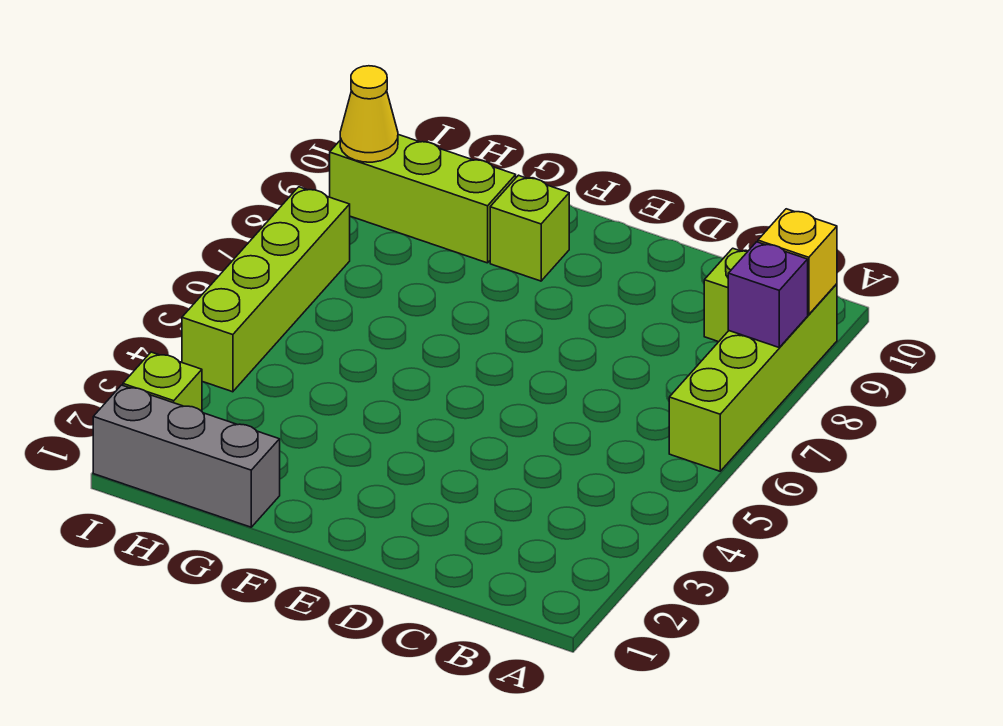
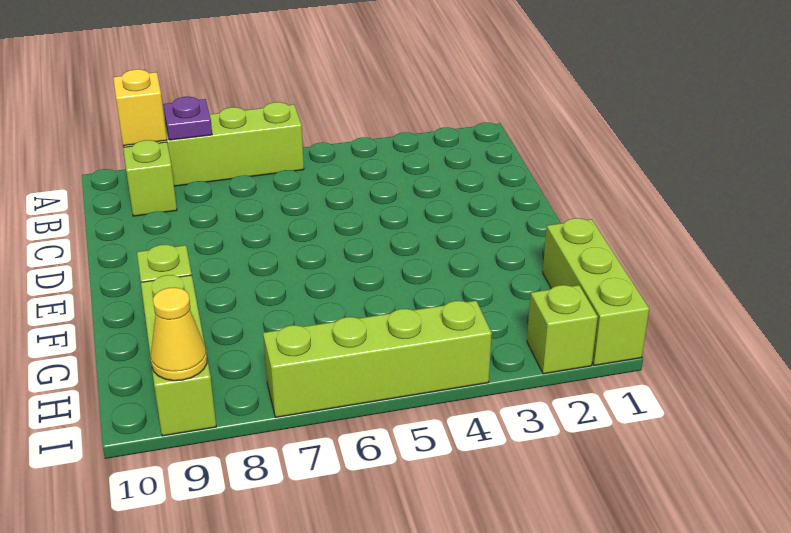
purple 1x1 brick [728,242,808,348] -> purple 1x1 plate [163,97,212,140]
grey 1x3 brick [93,385,280,527] -> lime 1x3 brick [543,218,649,365]

